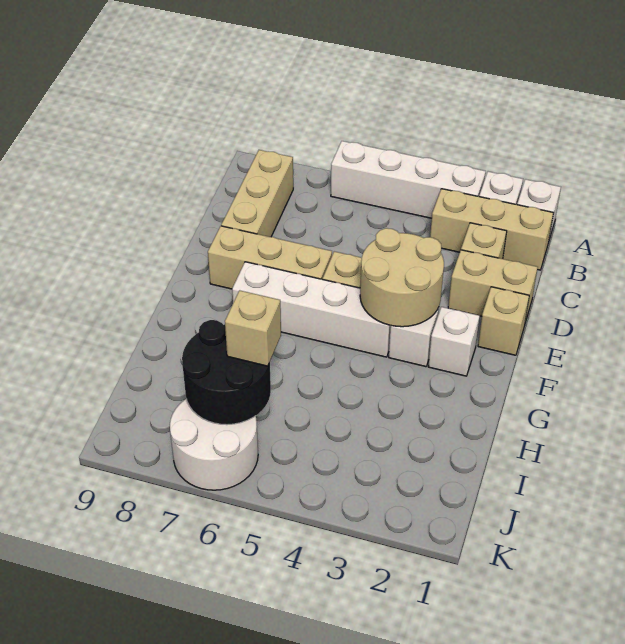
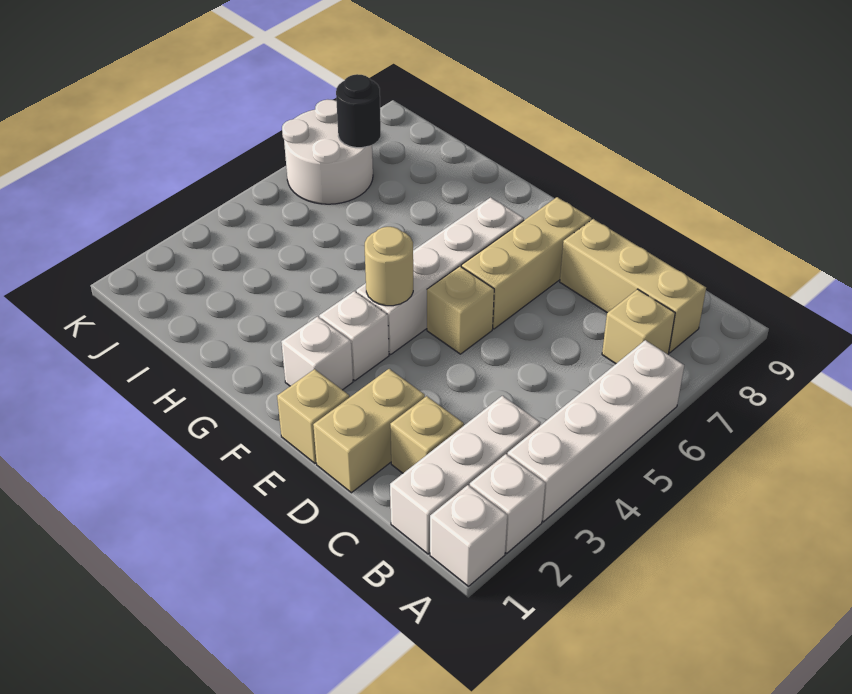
tan 1x3 brick [430,189,554,270] -> white 1x3 brick [390,396,540,554]
tan 2x2 round brick [360,228,444,327] -> tan 1x1 round brick [365,227,413,306]
black 2x2 round brick [182,320,271,425] -> black 1x1 round brick [336,74,381,148]
tan 1x1 brick [225,290,281,366] -> tan 1x1 brick moved to [602,289,675,364]

